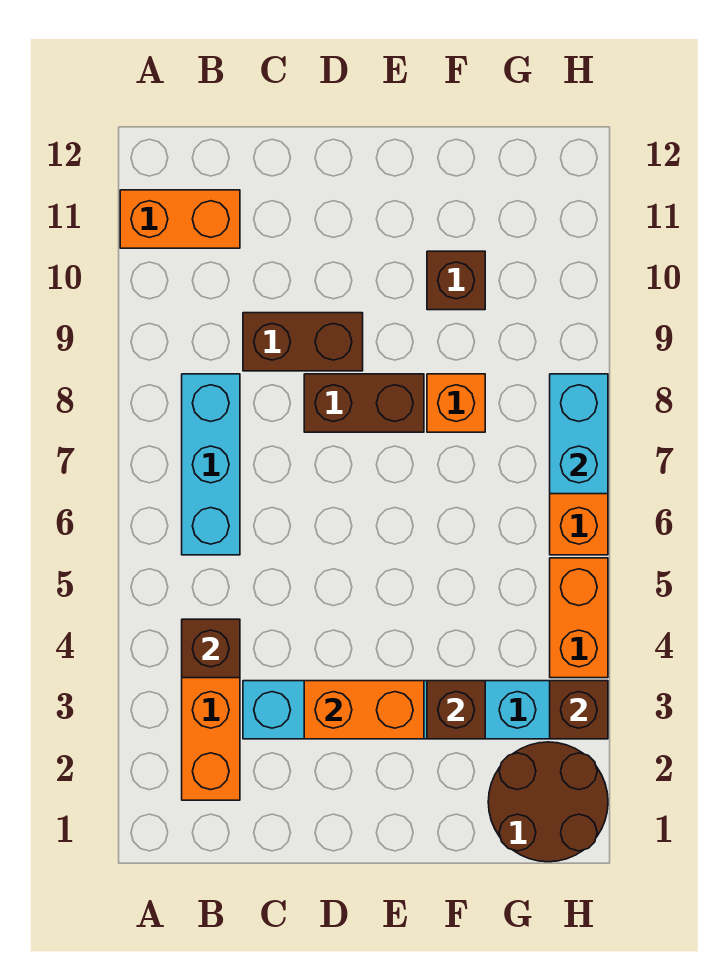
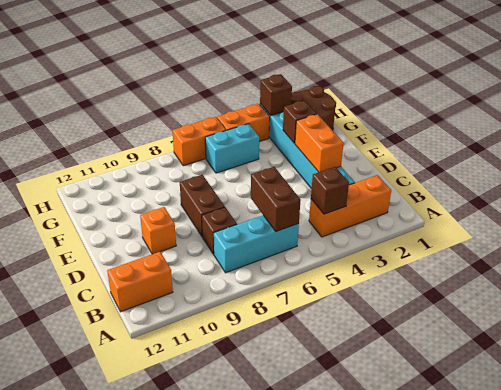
orange 1x2 brick [120,190,240,248] -> orange 1x2 brick turned to [107,252,173,312]
brown 1x2 brick [243,313,363,371] -> brown 1x2 brick moved to [251,167,301,232]
orange 1x1 brick [427,374,485,432] -> orange 1x1 brick moved to [140,207,176,254]
brown 1x1 brick [427,251,485,310] -> brown 1x1 brick moved to [202,207,237,254]
cyan 1x2 brick [550,374,608,494] -> cyan 1x2 brick moved to [205,124,259,173]

